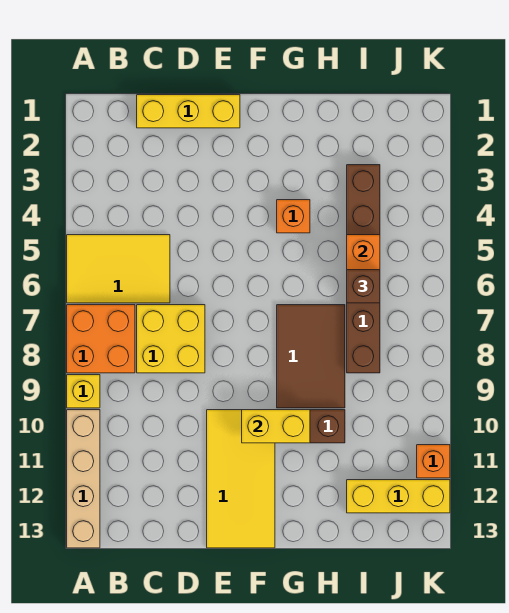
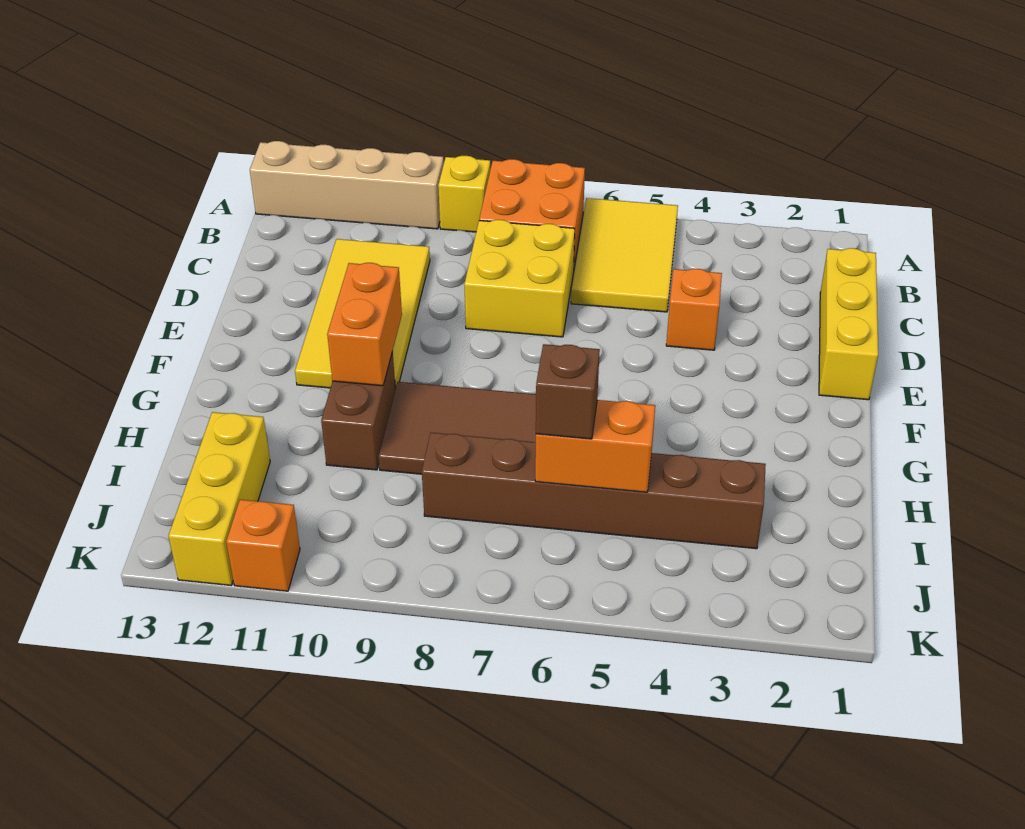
yellow 2x4 tile [207,410,275,548] -> yellow 2x4 tile turned to [295,239,430,389]
yellow 1x2 brick [242,410,310,443] -> orange 1x2 brick [327,263,402,386]
orange 1x1 brick [277,200,310,233] -> orange 1x1 brick moved to [666,269,722,350]

